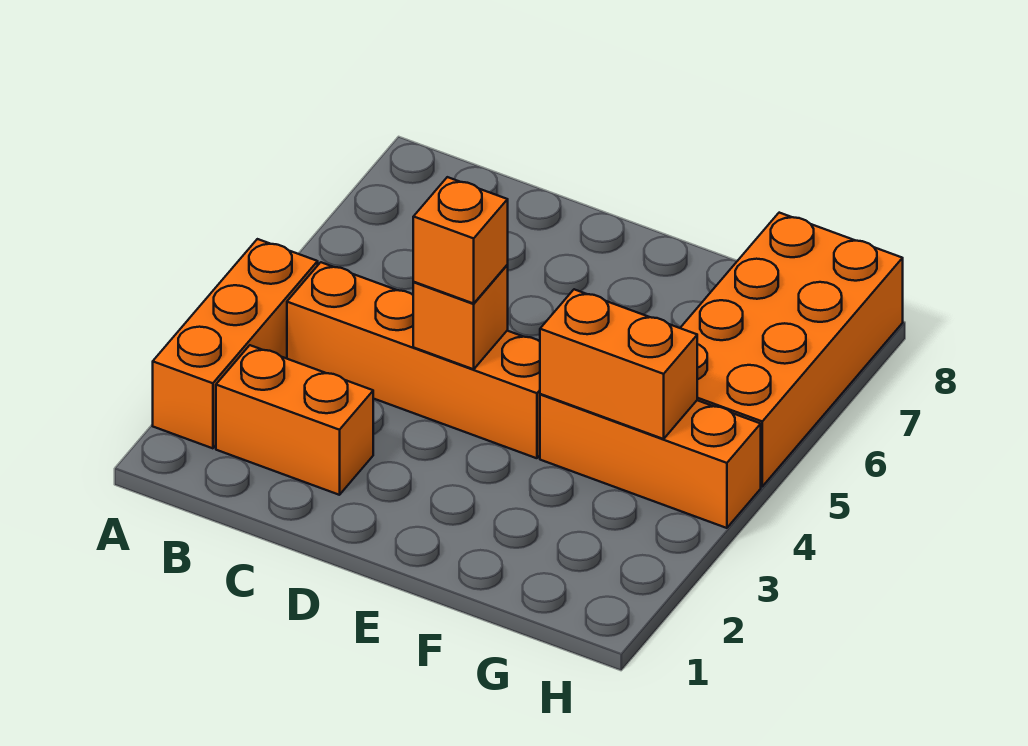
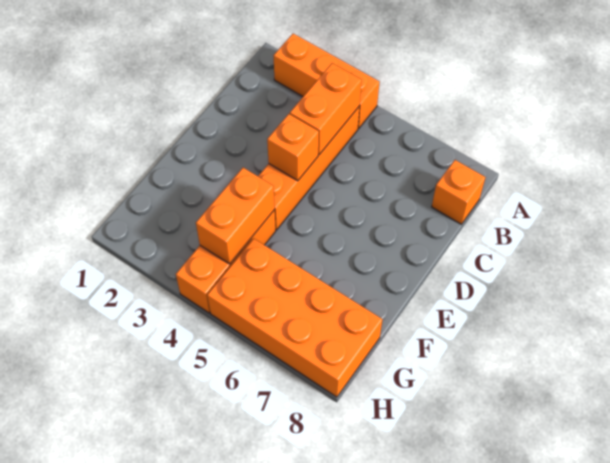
orange 1x2 brick [216,345,373,495] -> orange 1x2 brick moved to [290,63,362,154]
orange 1x1 brick [413,177,508,303] -> orange 1x1 brick moved to [432,160,485,224]

